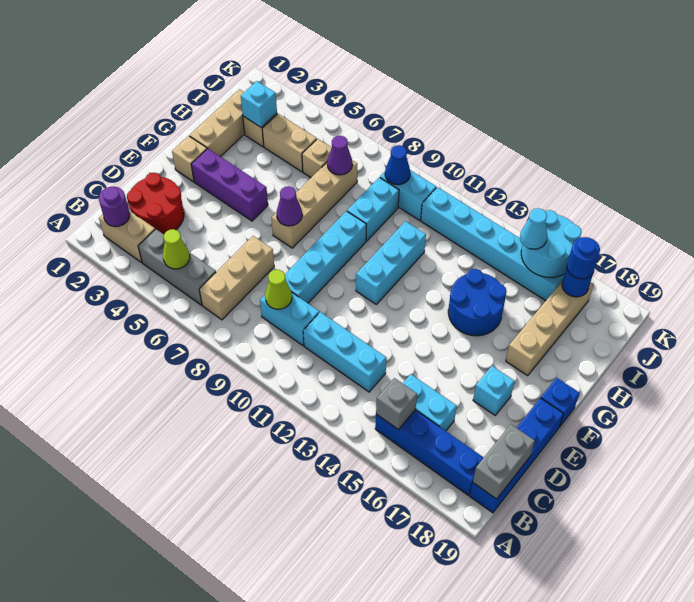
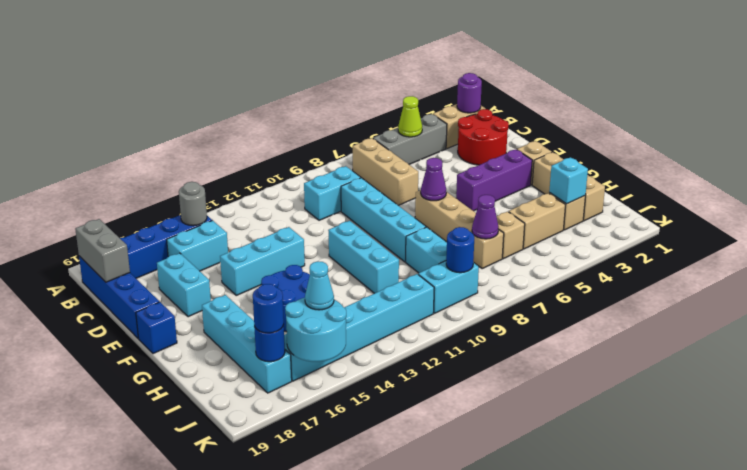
grey 1x1 brick [376,378,417,430] -> grey 1x1 round brick [179,182,207,226]
lime 1x1 cone [265,270,292,309] -> none
cyan 1x3 brick [303,312,386,392] -> cyan 1x3 brick moved to [220,227,305,295]
cyan 1x1 brick [473,366,515,415] -> cyan 1x2 brick [157,253,211,317]
tan 1x4 brick [506,281,593,376] -> cyan 1x4 brick [202,295,292,393]
blue 1x1 cone [385,145,410,185] -> blue 1x1 round brick [446,227,474,273]

